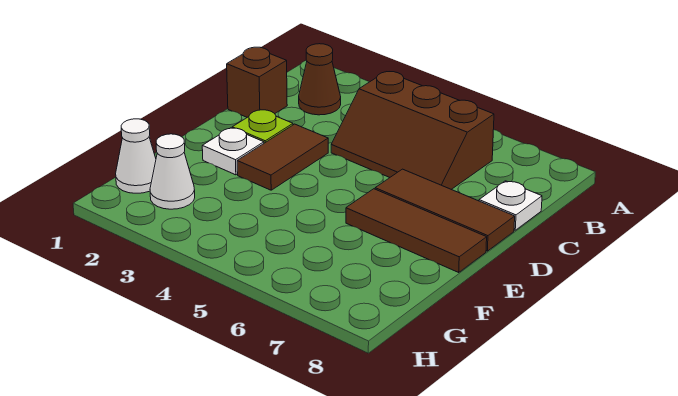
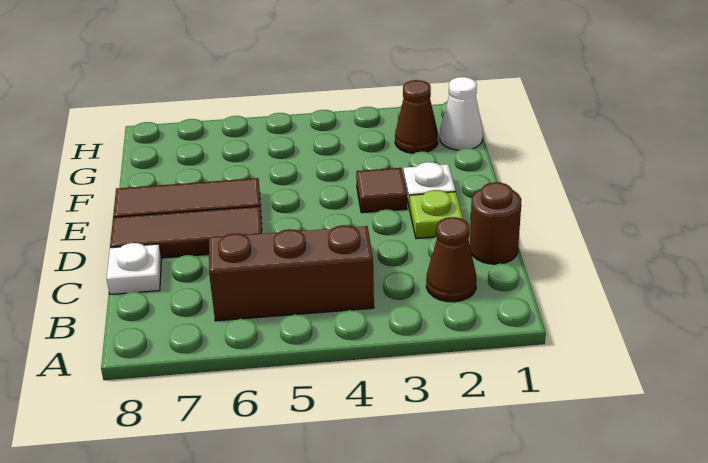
brown 1x1 brick [227,47,287,117] -> brown 1x1 round brick [470,182,521,264]
brown 1x2 tile [237,124,328,190] -> brown 1x1 tile [356,168,407,213]
white 1x1 cone [150,134,195,209] -> brown 1x1 cone [395,80,438,154]

